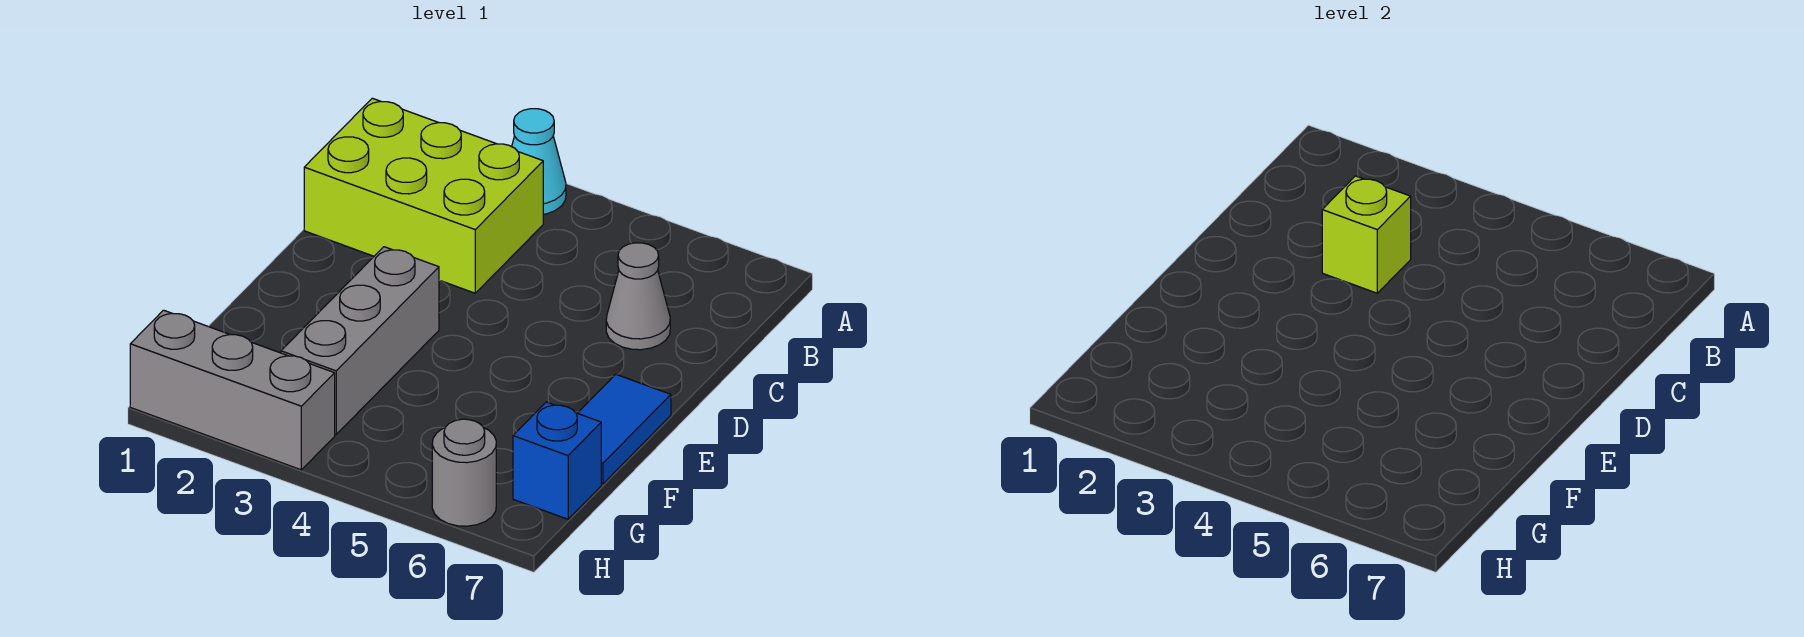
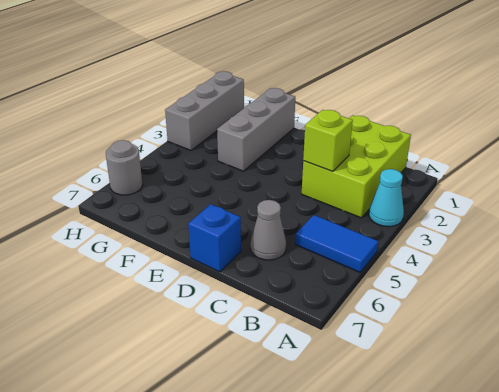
grey 1x3 brick [281,247,439,434] -> grey 1x3 brick turned to [217,88,295,171]
blue 1x2 tile [578,374,671,484] -> blue 1x2 tile moved to [295,215,378,272]
blue 1x1 brick [513,402,601,519] -> blue 1x1 brick moved to [188,204,241,272]

